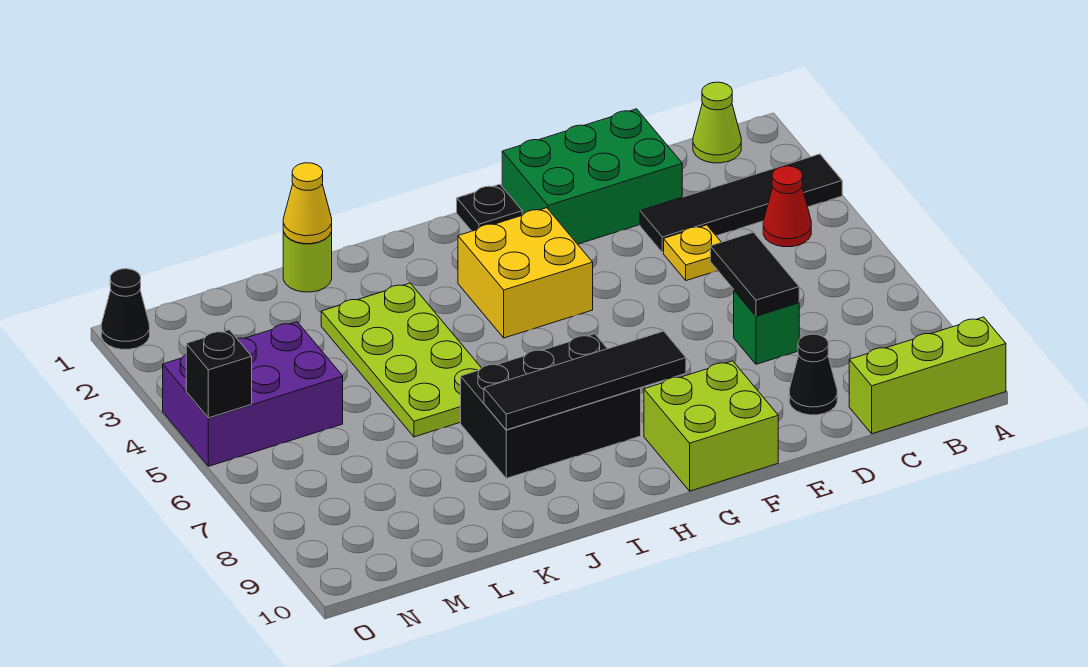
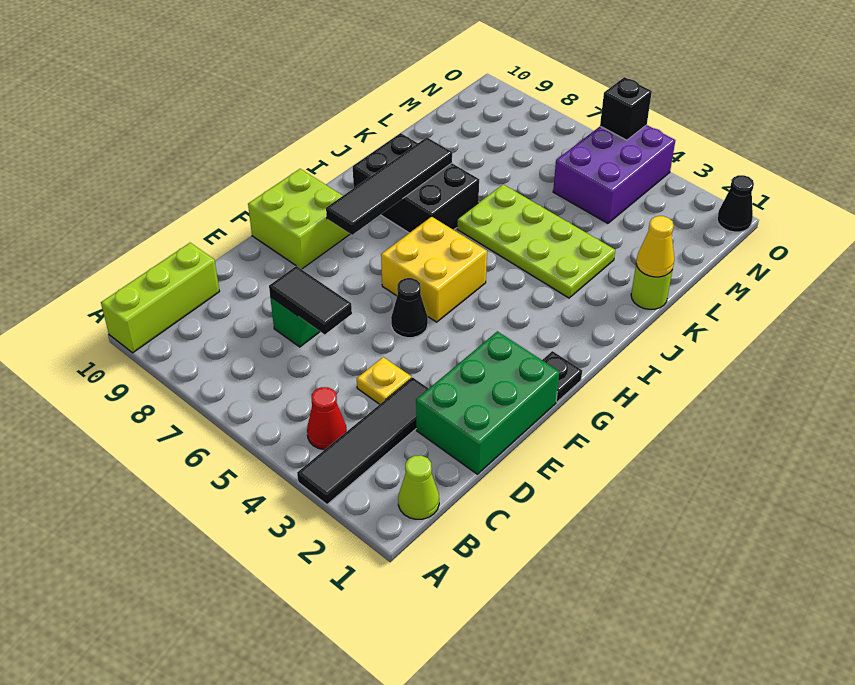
black 1x1 cone [789,334,837,415] -> black 1x1 cone moved to [391,278,428,338]
yellow 2x2 brick [458,208,593,338] -> yellow 2x2 brick moved to [381,217,487,322]
black 2x3 brick [461,334,641,478] -> black 2x3 brick turned to [353,133,479,233]

